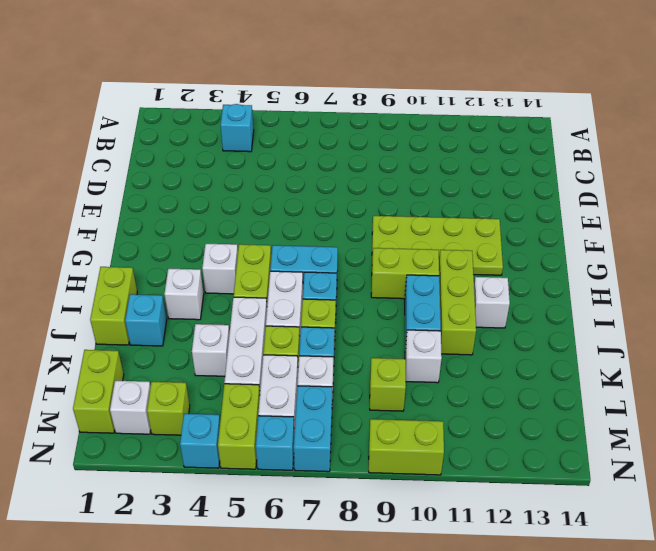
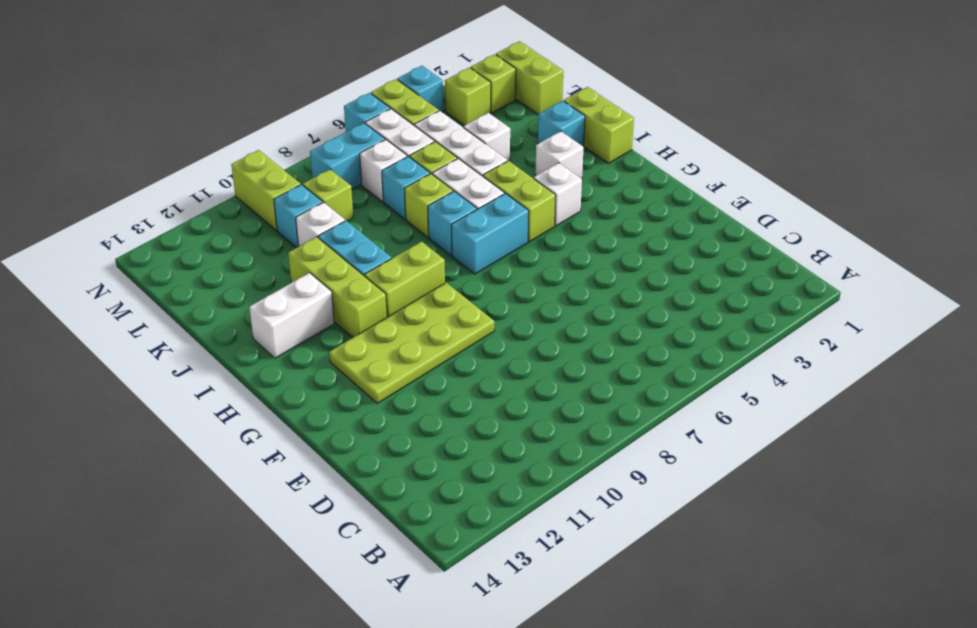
cyan 1x1 brick [220,104,254,152] -> cyan 1x1 brick moved to [274,185,323,248]
white 1x1 brick [474,277,510,328] -> white 1x2 brick [249,273,334,358]
white 1x1 brick [110,381,151,434] -> lime 1x1 brick [471,54,516,113]
cyan 1x2 brick [294,386,332,472] -> cyan 1x2 brick turned to [310,123,385,189]
lime 1x2 brick [369,419,444,475] -> lime 1x2 brick turned to [231,150,301,230]

